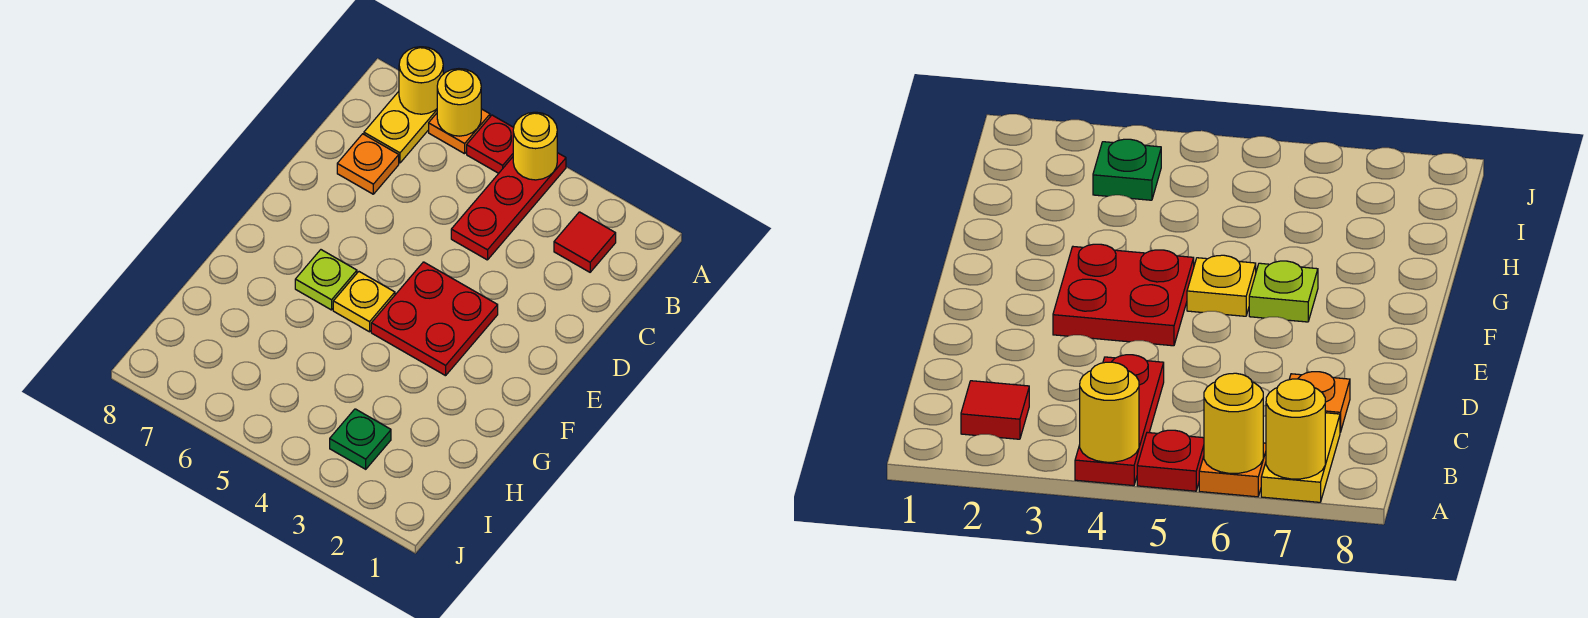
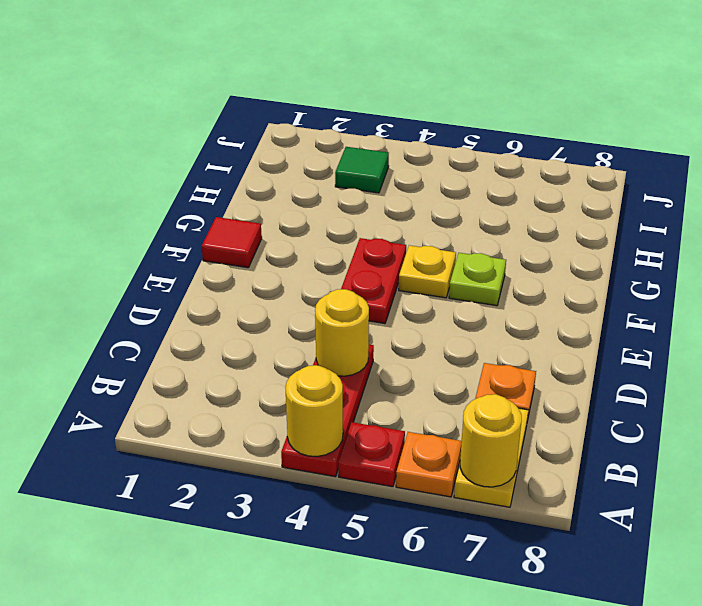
yellow 1x1 round brick [437,69,481,136] -> yellow 1x1 round brick moved to [315,289,369,376]
red 1x1 tile [554,212,616,272] -> red 1x1 tile moved to [202,217,262,268]
red 2x2 plate [371,262,498,376] -> red 1x2 plate [341,238,406,324]
green 1x1 plate [330,409,391,469] -> green 1x1 tile [335,147,389,193]

